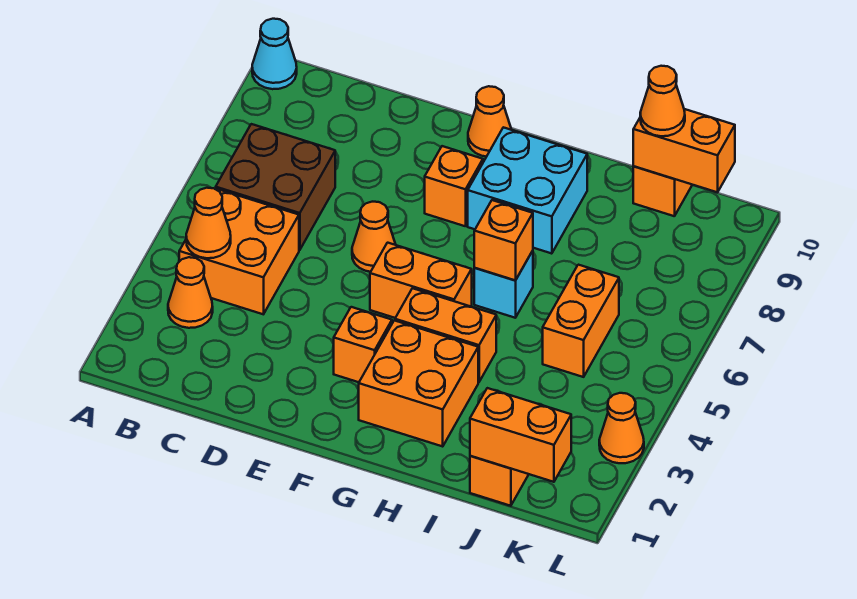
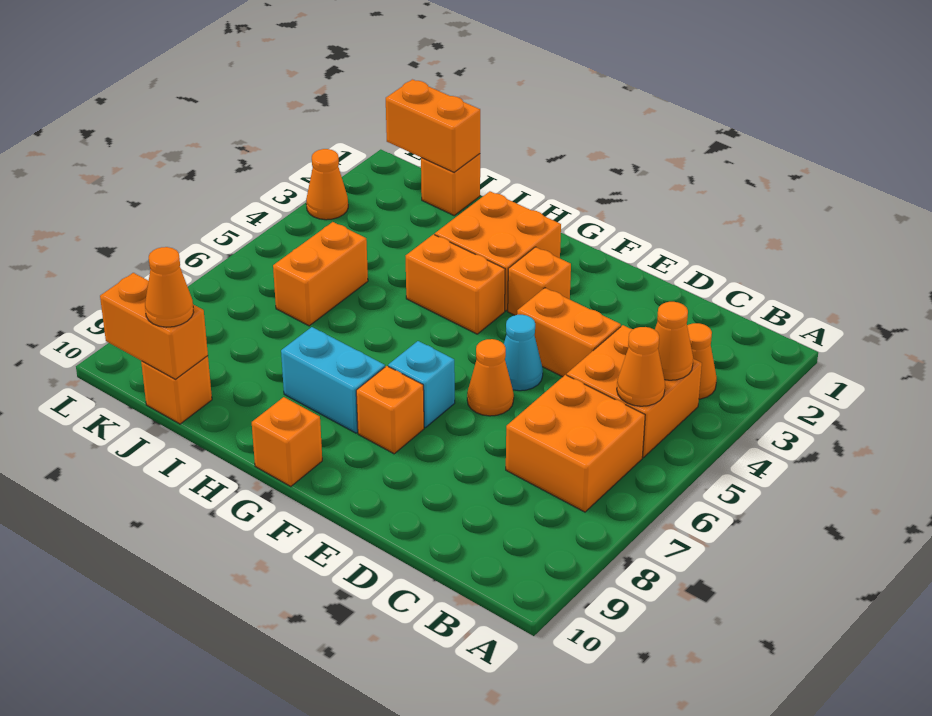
cyan 1x1 cone [252,19,297,89] -> cyan 1x1 cone moved to [504,315,543,391]
brown 2x2 brick [216,124,335,250] -> orange 2x2 brick [506,375,645,512]
orange 1x2 brick [370,243,472,318] -> orange 1x2 brick moved to [517,288,621,377]
orange 1x1 cone [468,86,512,157] -> orange 1x1 cone moved to [617,327,665,406]
cyan 2x2 brick [468,127,587,254] -> cyan 1x2 brick [281,327,385,433]
cyan 1x1 brick [474,251,533,318] -> cyan 1x1 brick moved to [388,341,455,428]
orange 1x1 brick [474,200,533,281] -> orange 1x1 brick moved to [252,397,322,487]

